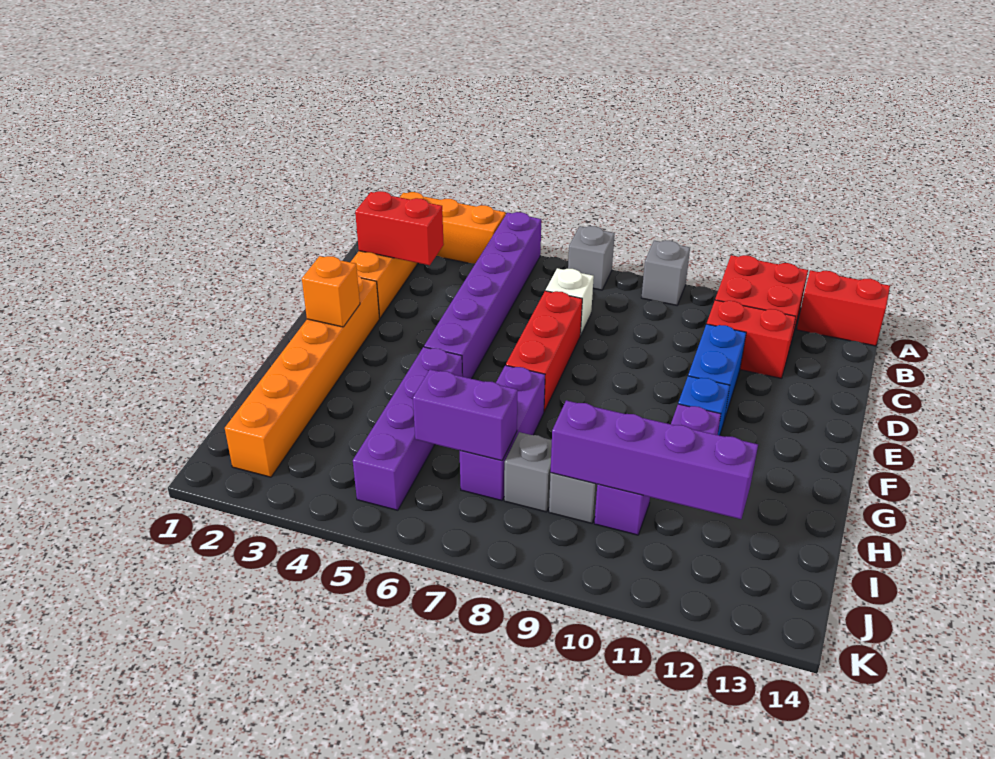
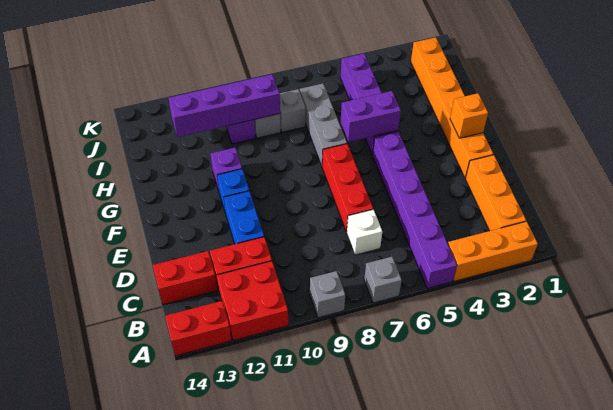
red 1x2 brick [355,191,444,265] -> red 1x2 brick moved to [153,251,217,305]
purple 1x3 brick [460,365,545,501] -> grey 1x3 brick [300,84,347,166]
purple 1x2 brick [413,369,518,461] -> purple 1x2 brick moved to [340,91,401,142]

